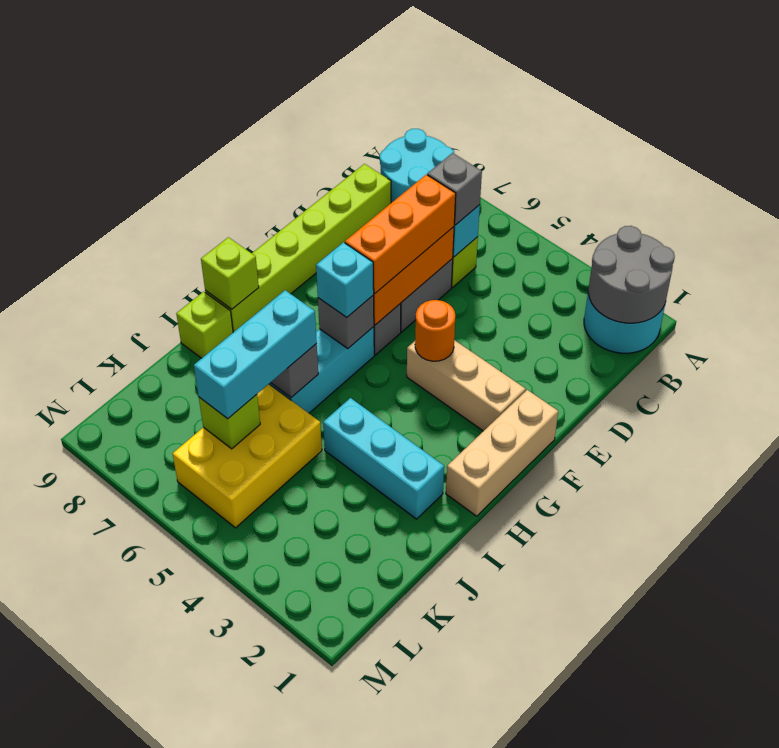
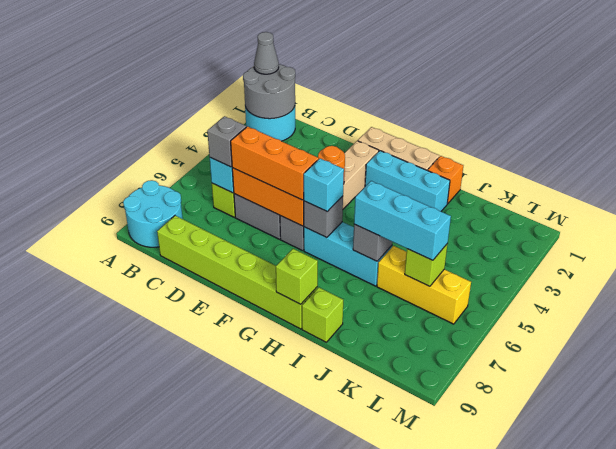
none -> grey 1x1 cone [254,32,279,74]
none -> orange 1x1 brick [428,156,463,204]
cyan 1x3 brick [323,398,444,519] -> cyan 1x3 brick turned to [365,151,450,211]
yellow 2x3 brick [173,384,322,528] -> yellow 1x3 brick [377,246,471,324]

